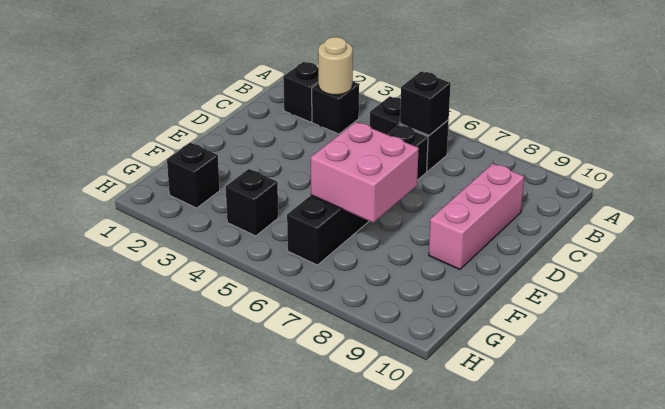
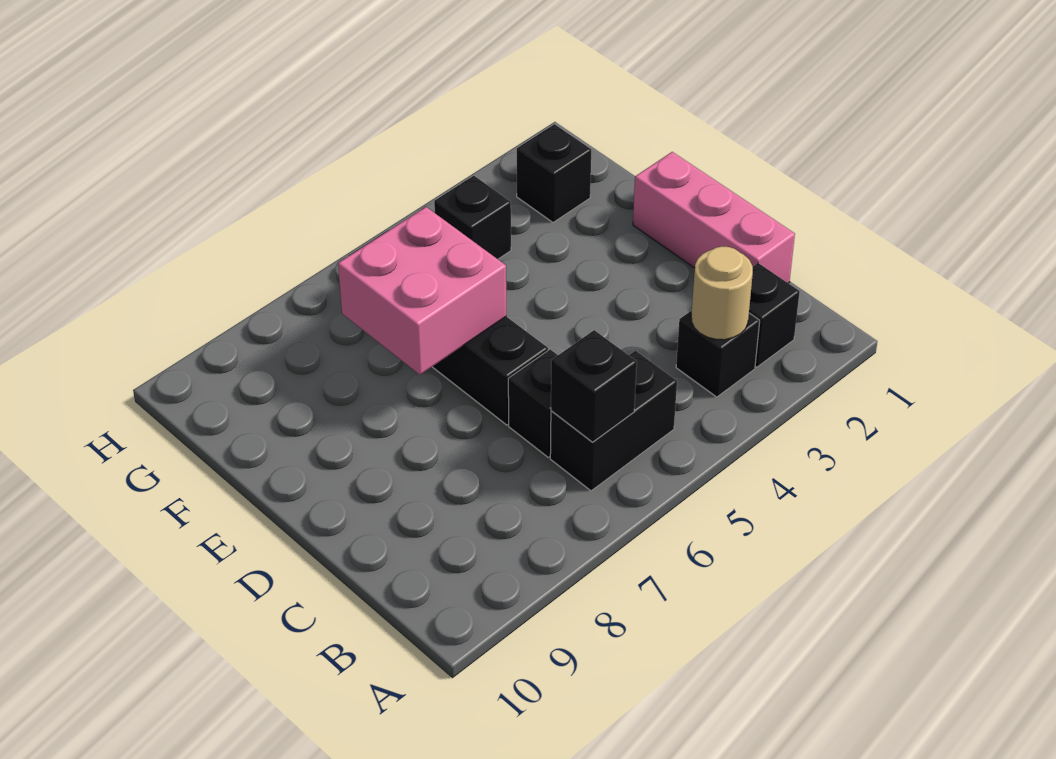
pink 1x3 brick [429,164,524,269] -> pink 1x3 brick moved to [633,152,795,283]

